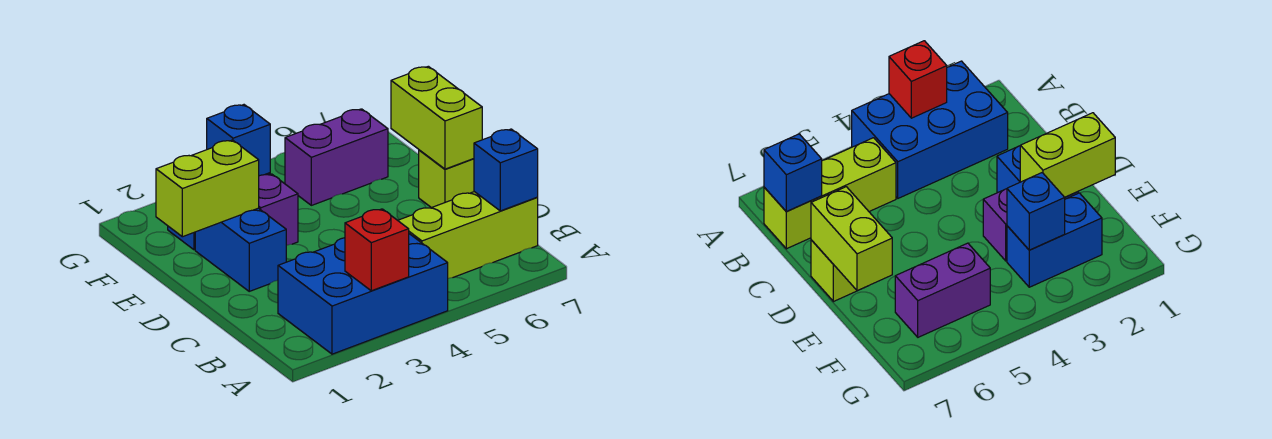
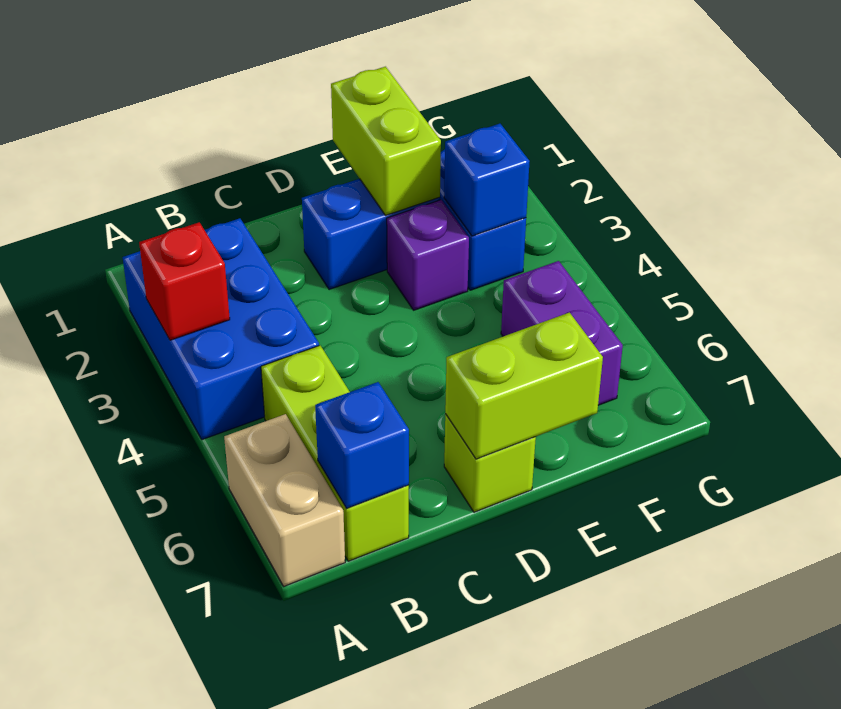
none -> tan 1x2 brick [224,414,345,586]

